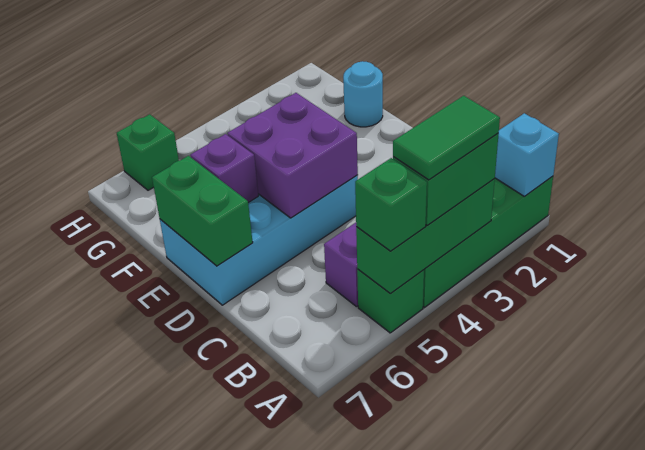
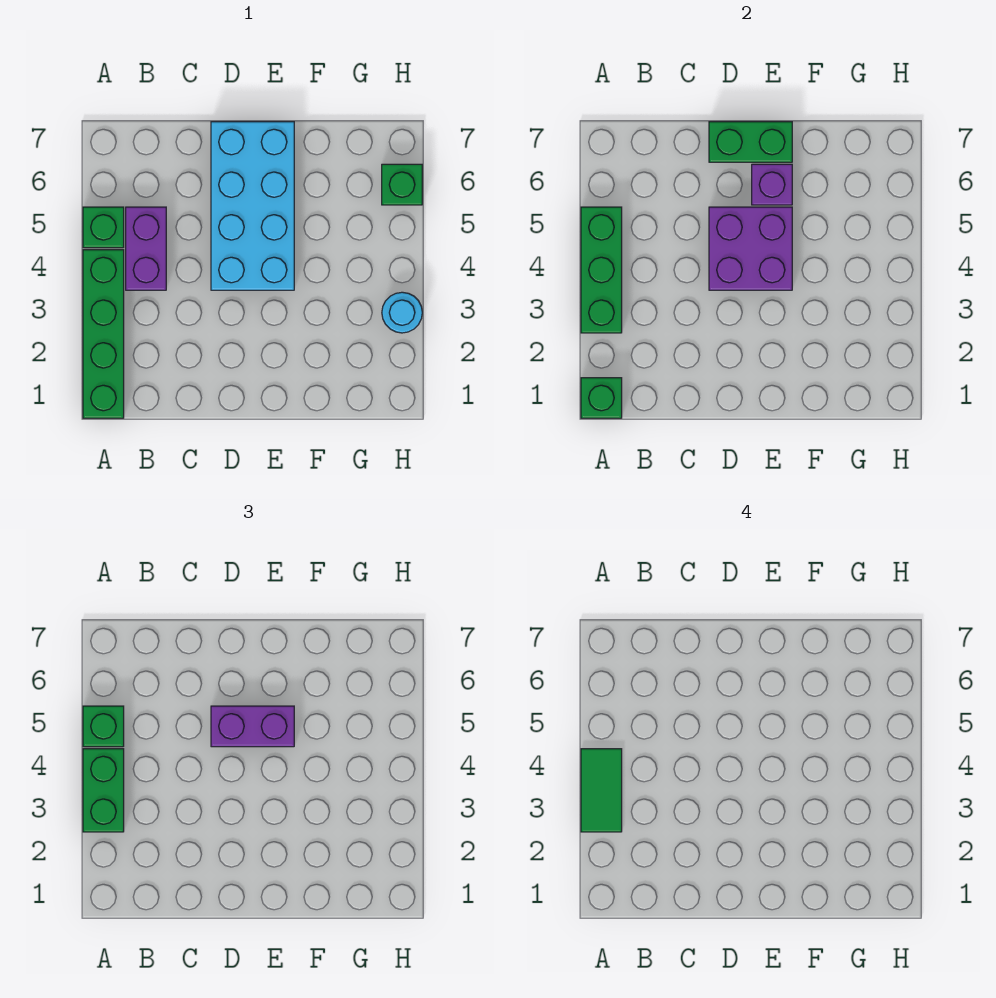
cyan 1x1 brick [495,113,559,197] -> green 1x1 brick [581,378,622,418]
none -> purple 1x2 brick [211,706,294,747]
cyan 1x1 round brick [343,61,383,127] -> cyan 1x1 round brick moved to [382,292,422,333]

